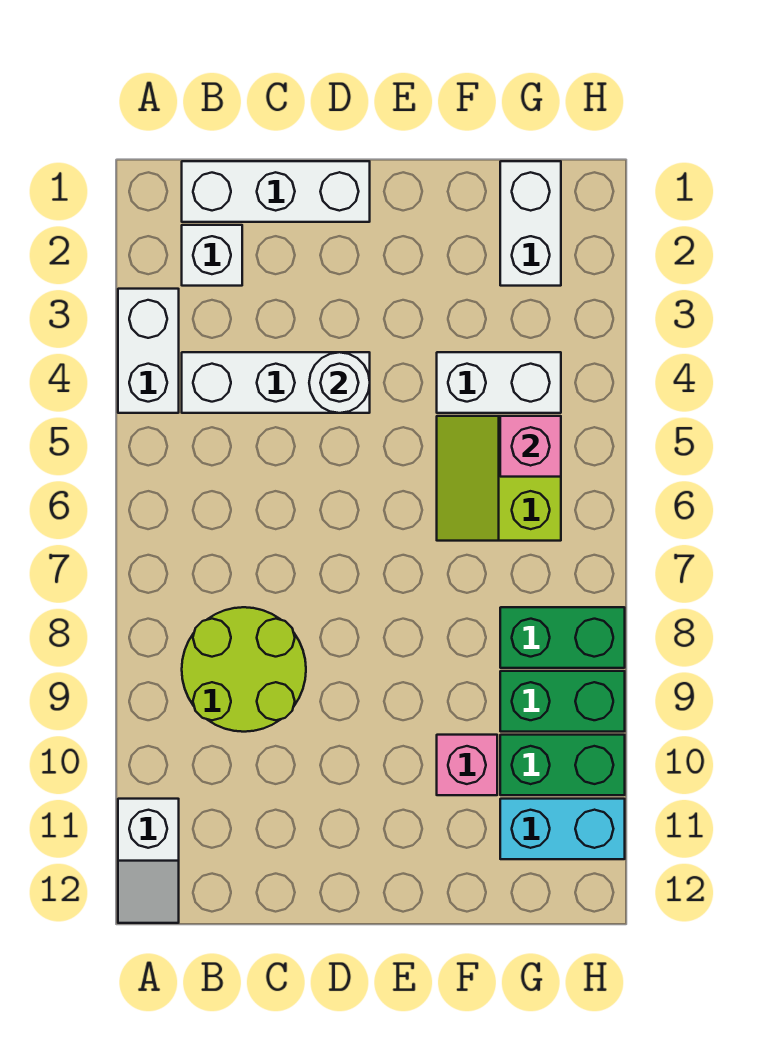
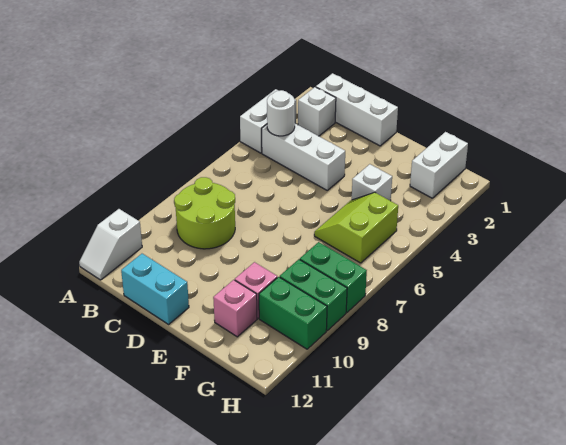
white 1x1 round brick [309,352,370,413] -> white 1x1 round brick moved to [267,90,295,136]
white 1x2 brick [437,352,561,413] -> white 1x1 brick [352,164,392,201]
pink 1x1 brick [500,416,561,477] -> pink 1x1 brick moved to [213,280,257,337]
cyan 1x2 brick [500,799,625,859] -> cyan 1x2 brick moved to [121,254,189,324]

